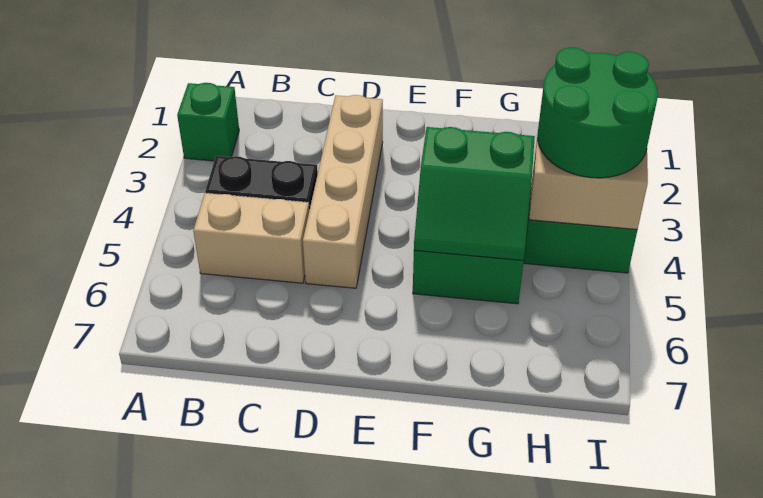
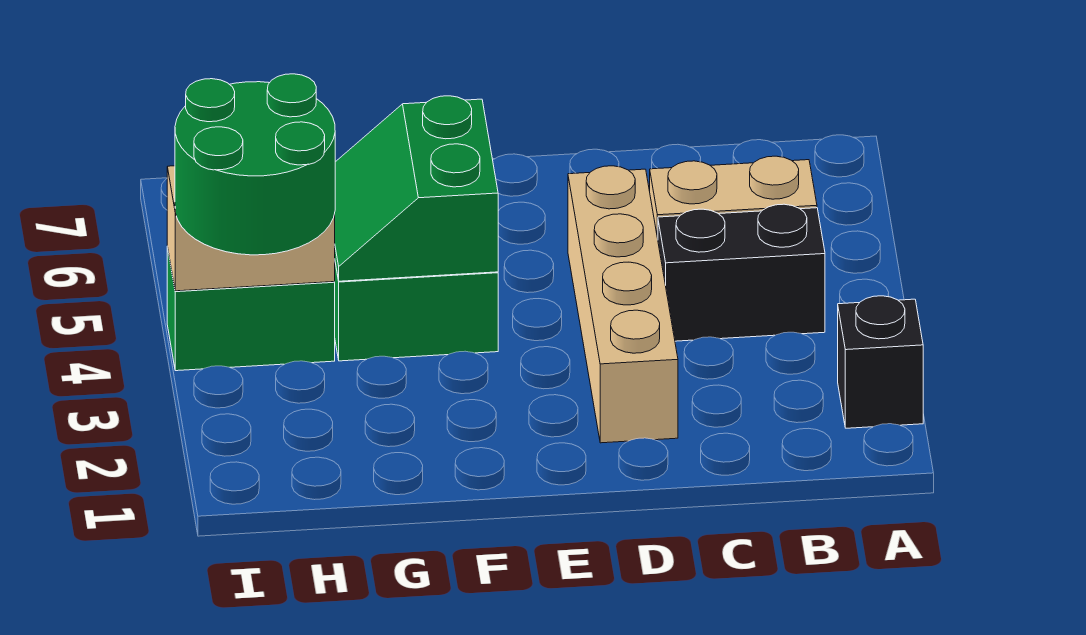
green 1x1 brick [177,83,239,161] -> black 1x1 brick [838,296,923,428]
green 2x2 slope [414,127,535,261] -> green 2x2 slope turned to [335,96,498,281]

